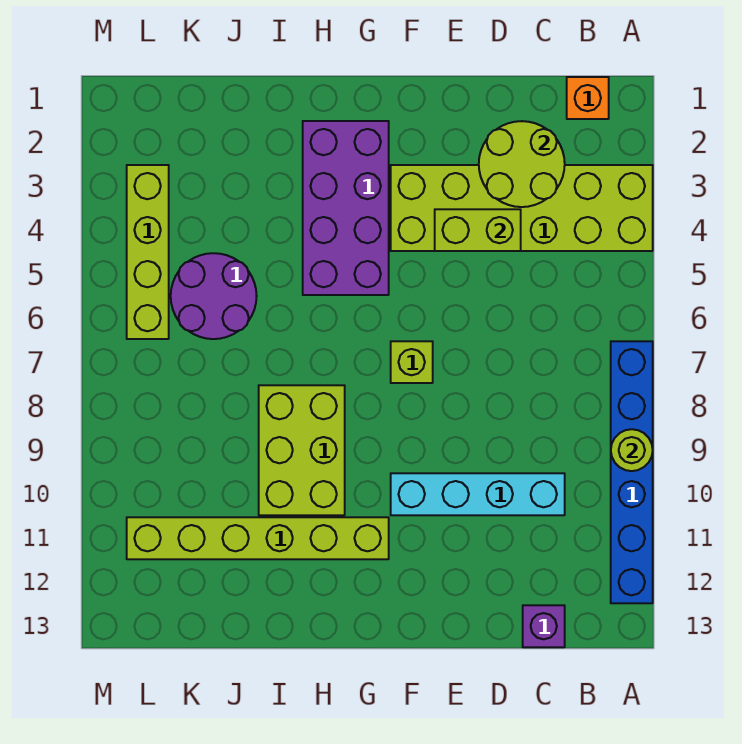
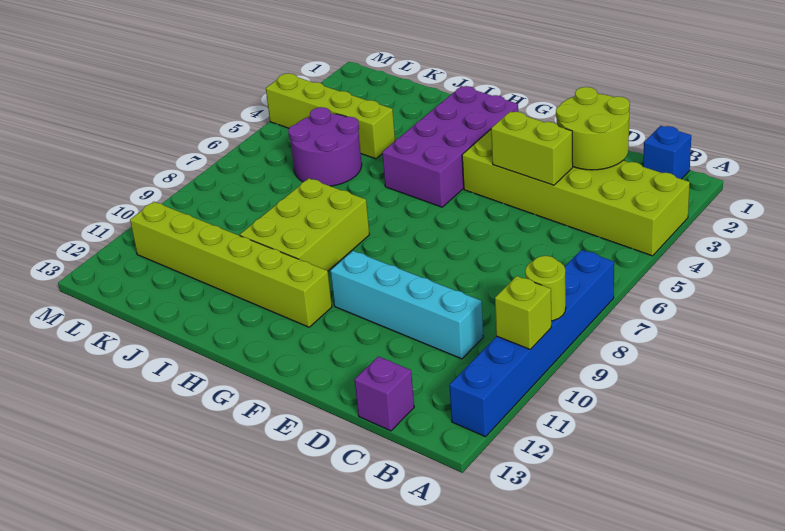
orange 1x1 brick [567,77,609,119] -> blue 1x1 brick [643,126,691,179]
lime 1x1 brick [391,341,433,383] -> lime 1x1 brick moved to [495,276,551,350]
lime 1x4 brick [127,165,169,339] -> lime 1x4 brick turned to [266,73,395,159]

